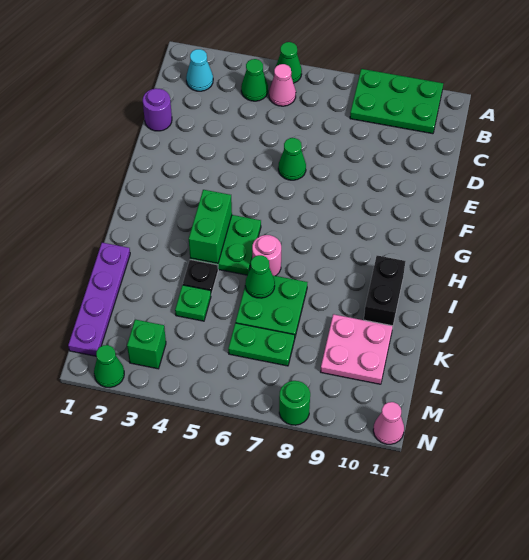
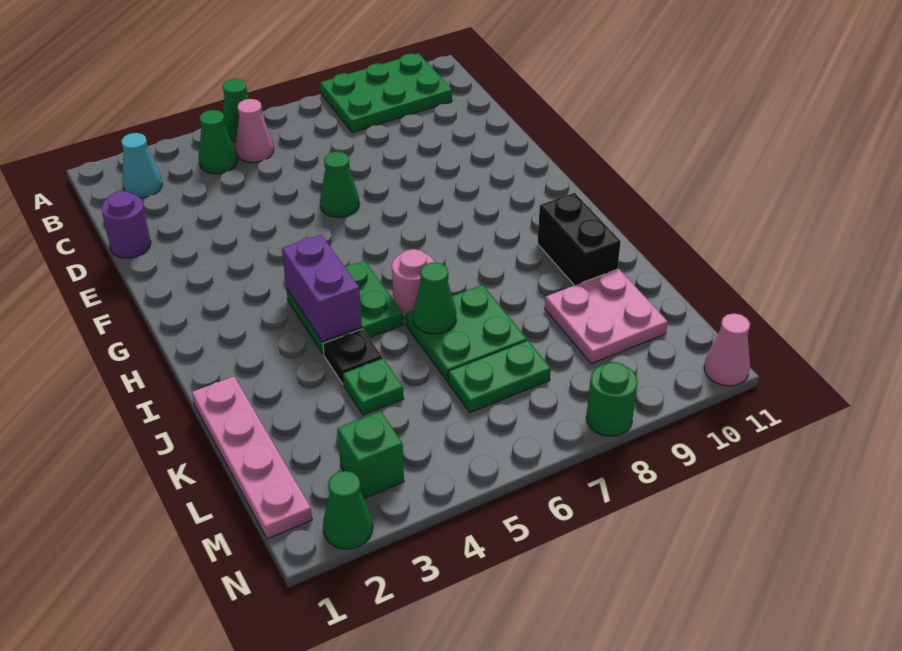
green 1x2 brick [189,190,232,263] -> purple 1x2 brick [282,235,362,342]
purple 1x4 plate [68,243,130,356] -> pink 1x4 plate [192,377,312,539]

